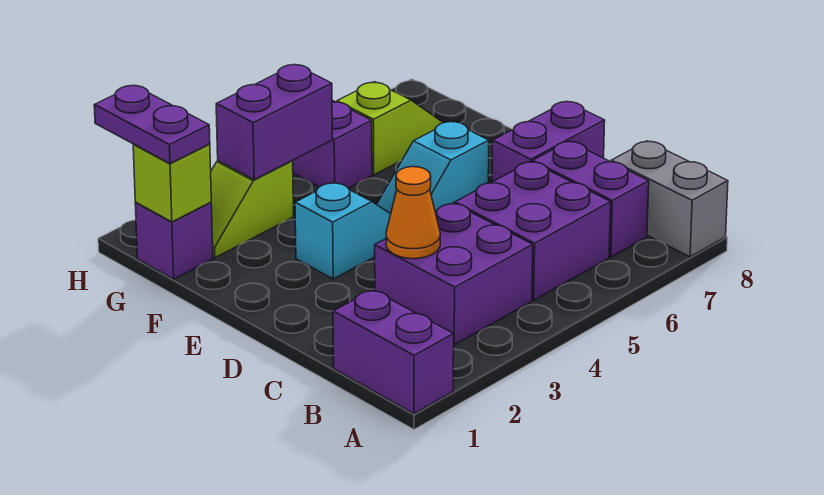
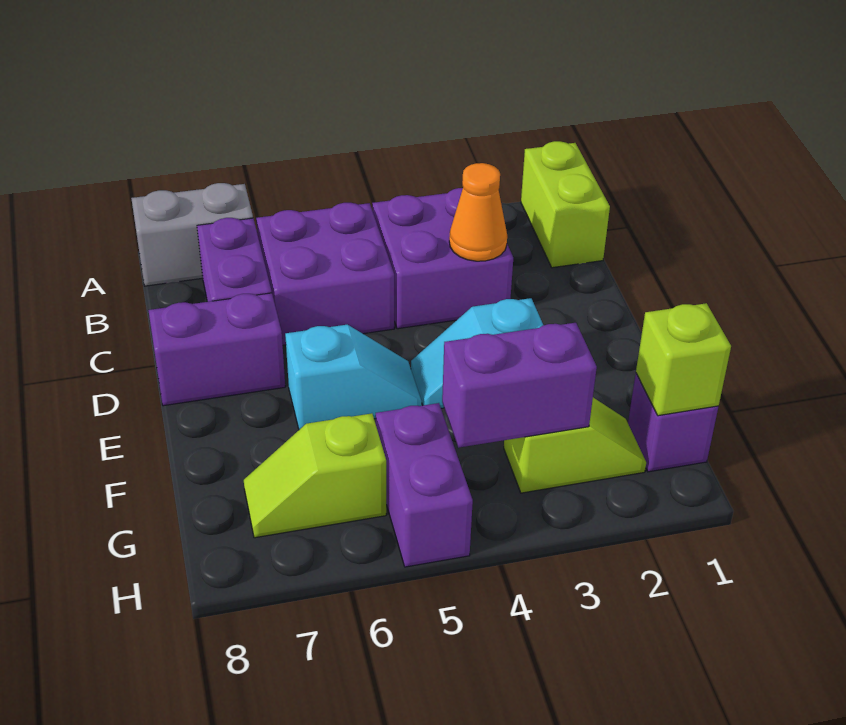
purple 1x2 brick [333,290,454,414] -> lime 1x2 brick [521,141,610,268]
grey 1x2 brick [611,141,728,257] -> grey 1x2 brick turned to [131,183,253,286]
purple 1x2 plate [94,86,210,164] -> none

